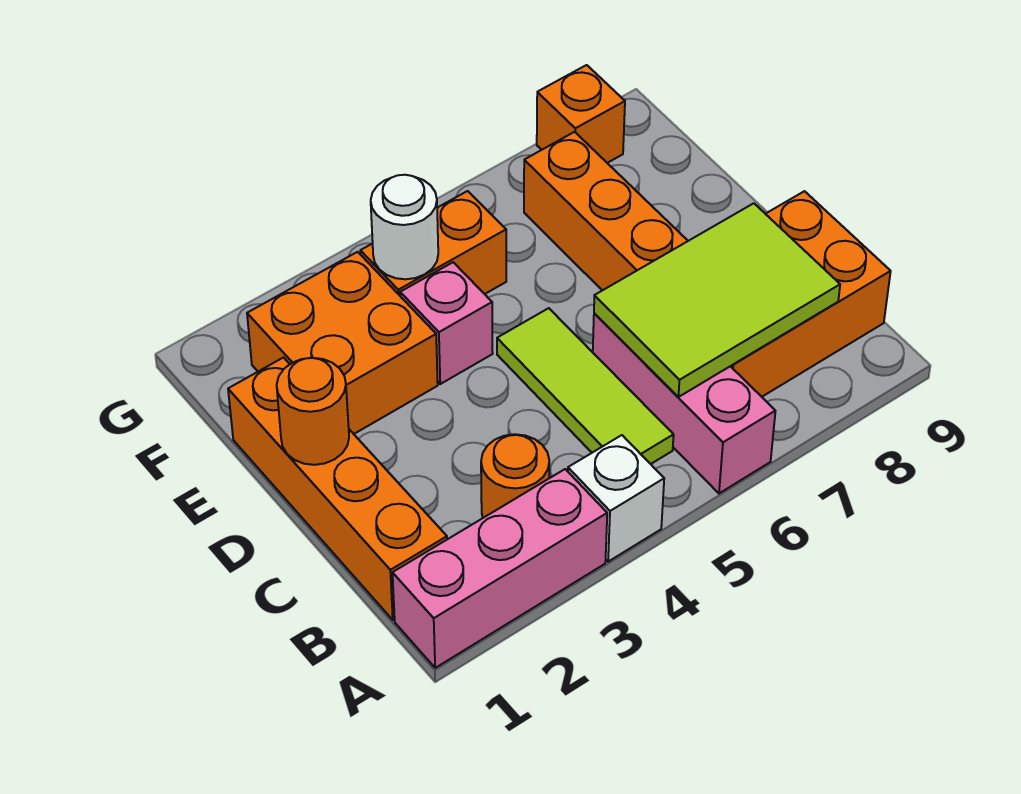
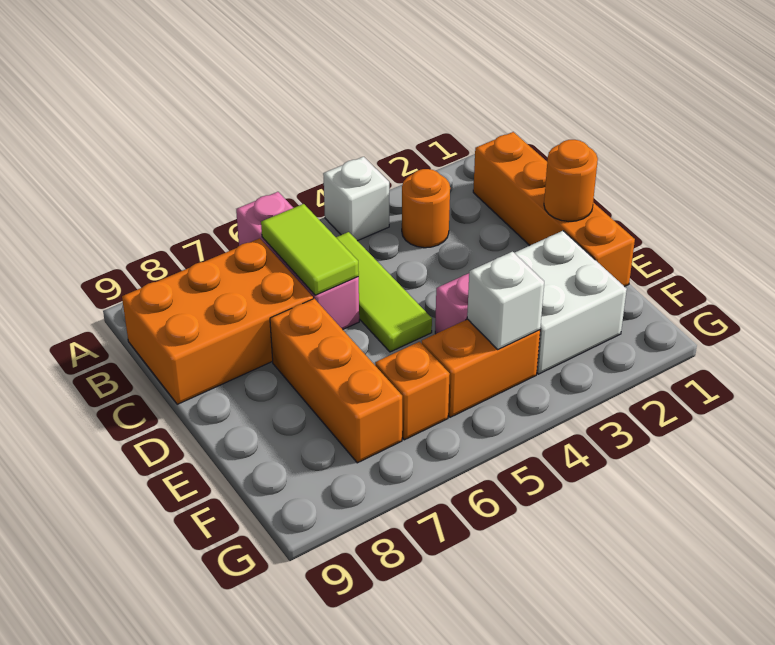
pink 1x3 brick [393,469,607,668] -> none
lime 2x3 tile [594,203,840,397] -> lime 1x2 tile [261,204,359,295]
orange 2x2 brick [247,252,438,434] -> white 2x2 brick [515,231,627,374]
white 1x1 round brick [371,175,438,279] -> white 1x1 brick [467,252,544,349]
orange 1x1 brick [537,65,625,163] -> orange 1x1 brick moved to [375,342,450,440]

